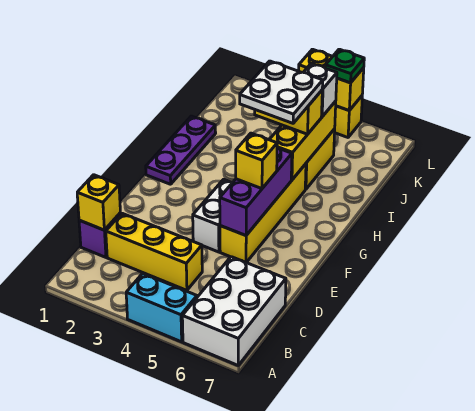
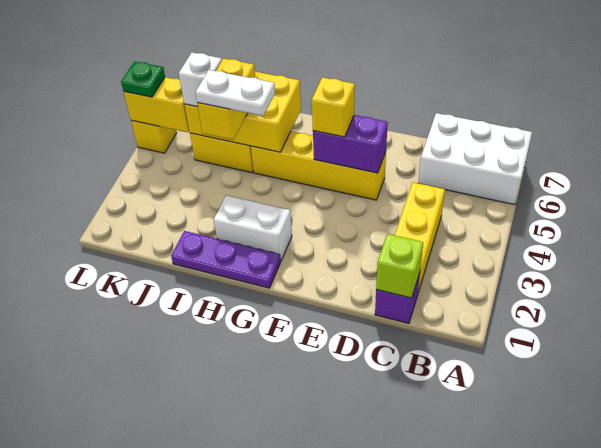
cyan 1x2 brick [126,273,197,342] -> none
yellow 1x1 brick [77,175,120,230] -> lime 1x1 brick [376,234,423,298]
white 1x2 brick [193,179,233,252] -> white 1x2 brick moved to [214,195,292,260]
purple 1x3 brick [220,147,292,235] -> purple 1x2 brick [313,115,388,173]
white 2x2 plate [240,61,323,123] -> white 1x2 plate [196,70,275,116]
yellow 1x3 brick [269,101,336,180] -> yellow 2x3 brick [185,71,301,152]
yellow 1x2 brick [299,49,364,110] -> yellow 1x2 brick turned to [124,77,189,132]

